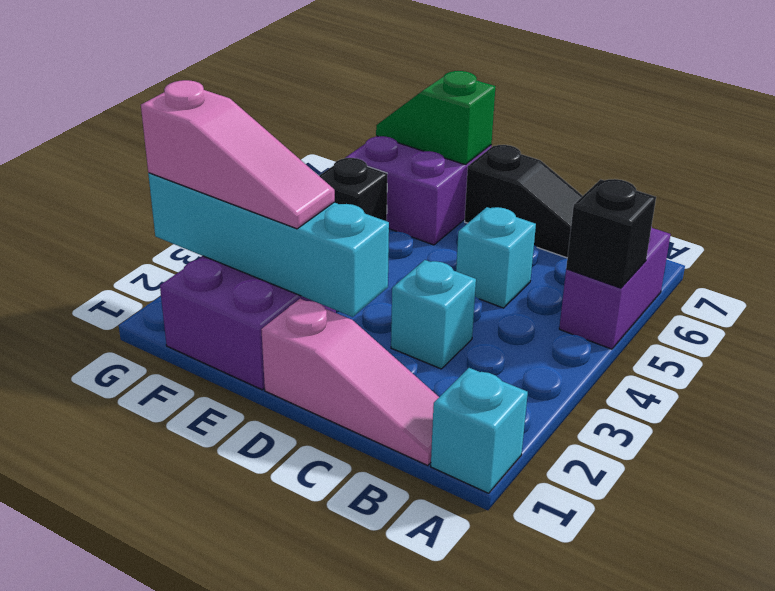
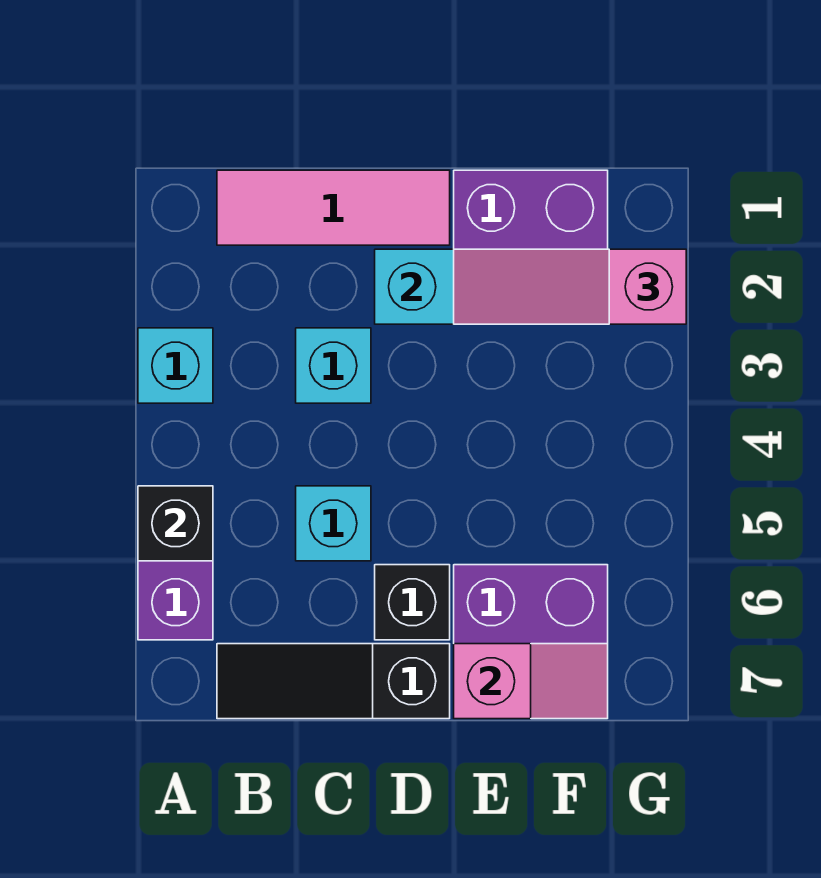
cyan 1x1 brick [431,368,528,493] -> cyan 1x1 brick moved to [138,328,213,403]
pink 1x3 slope [261,299,439,466] -> pink 1x3 tile [217,170,450,245]
green 1x2 slope [376,71,496,165] -> pink 1x2 slope [454,644,608,719]
black 1x1 brick [319,158,387,221] -> black 1x1 brick moved to [375,565,450,640]

